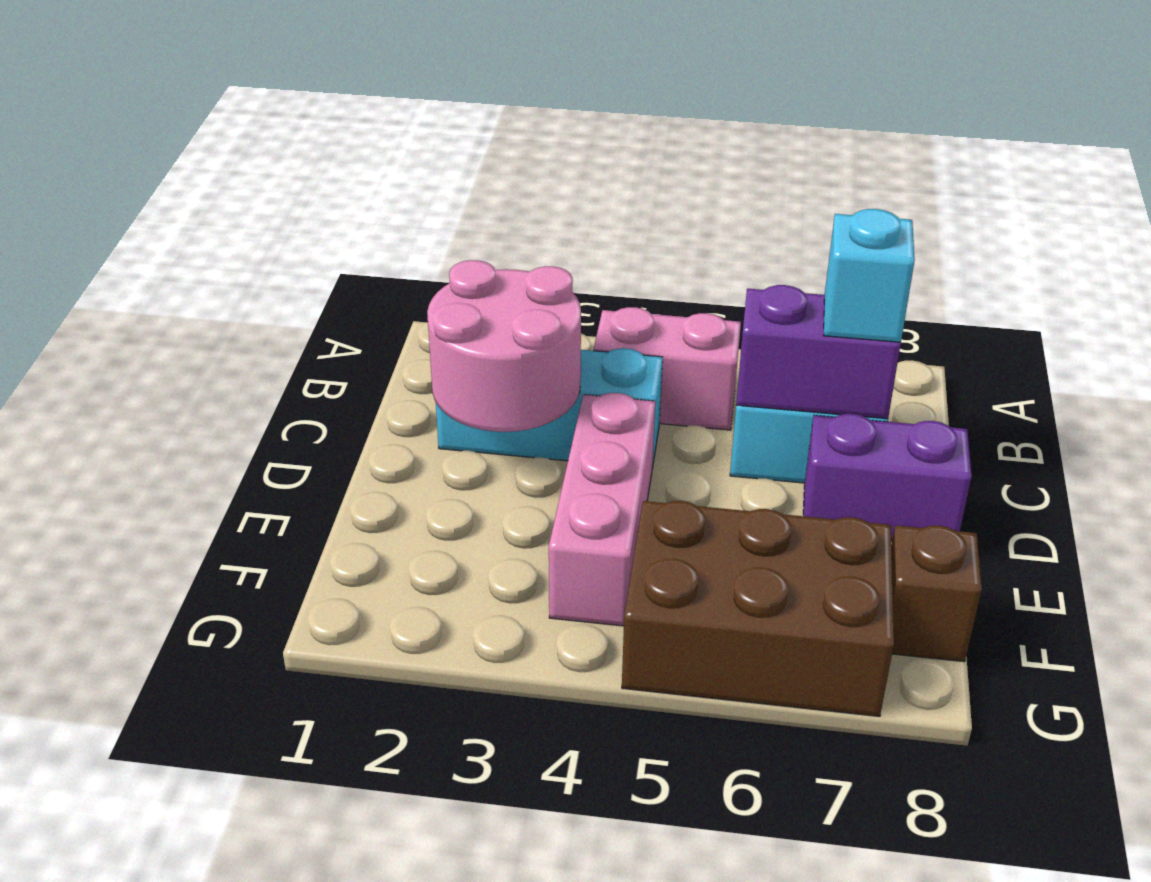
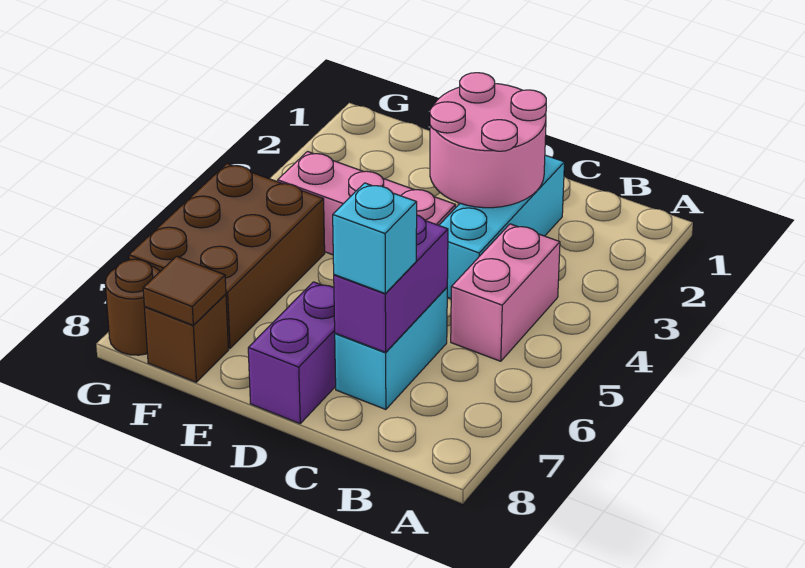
none -> brown 1x1 tile [143,256,226,325]
none -> brown 1x1 round brick [105,259,160,355]

